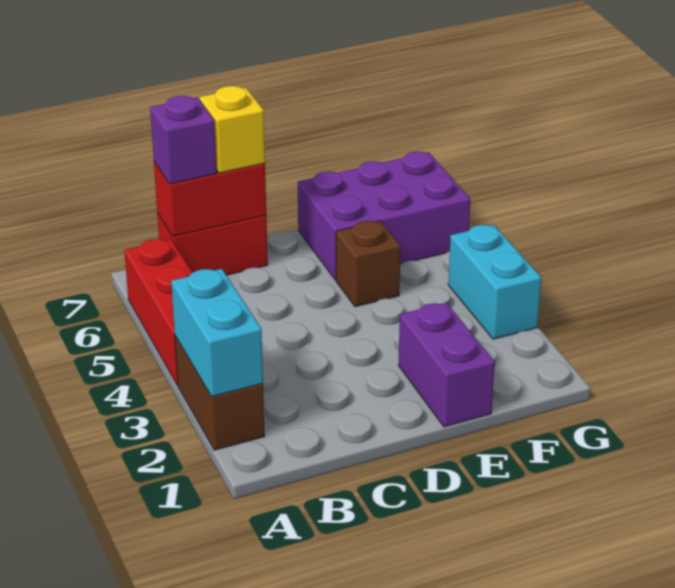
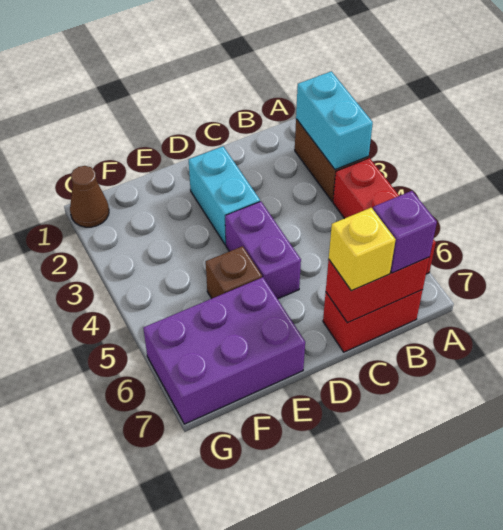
purple 1x2 brick [399,303,495,427] -> purple 1x2 brick moved to [225,201,301,299]
none -> brown 1x1 cone [70,166,109,227]
cyan 1x2 brick [448,225,541,339] -> cyan 1x2 brick moved to [189,146,260,245]

